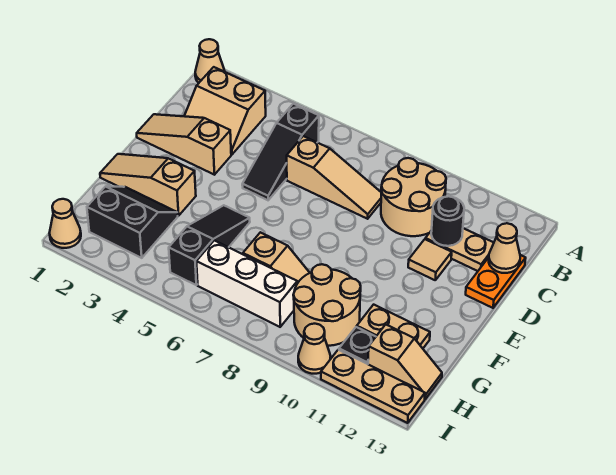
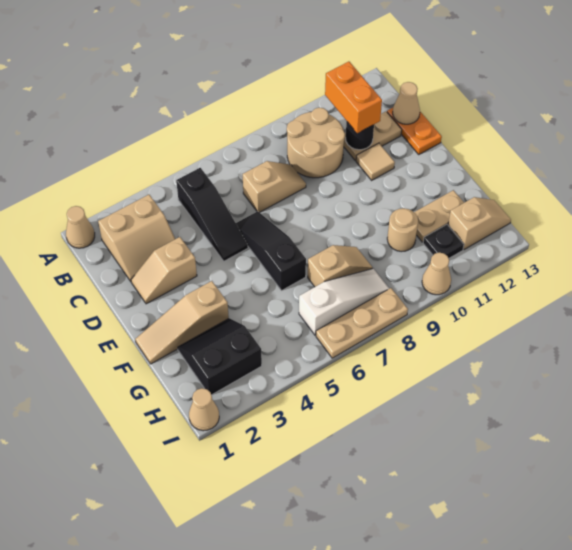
none -> orange 1x2 brick [325,62,382,133]
tan 1x3 slope [287,136,381,219] -> tan 1x2 slope [243,161,306,213]
tan 1x3 slope [137,114,231,175] -> tan 1x2 slope [131,237,197,304]
black 1x3 slope [169,205,250,285] -> black 1x3 slope moved to [236,211,306,291]
tan 2x2 round brick [293,264,361,346] -> tan 1x1 round brick [387,208,418,252]
white 1x3 brick [196,240,297,327] -> white 1x3 slope [299,269,389,335]
tan 1x3 plate [321,350,425,423] -> tan 1x3 plate moved to [316,288,408,358]

